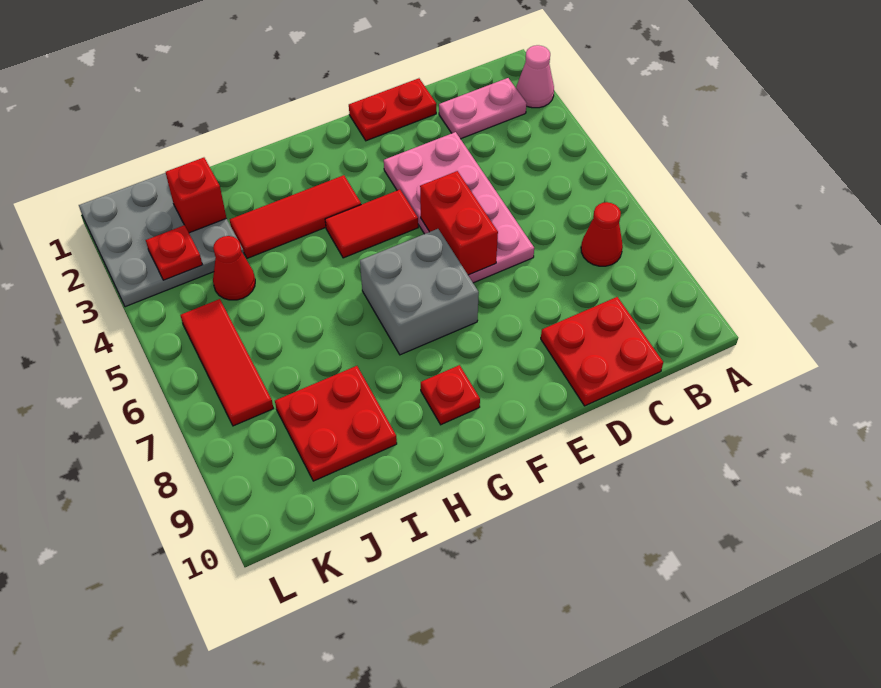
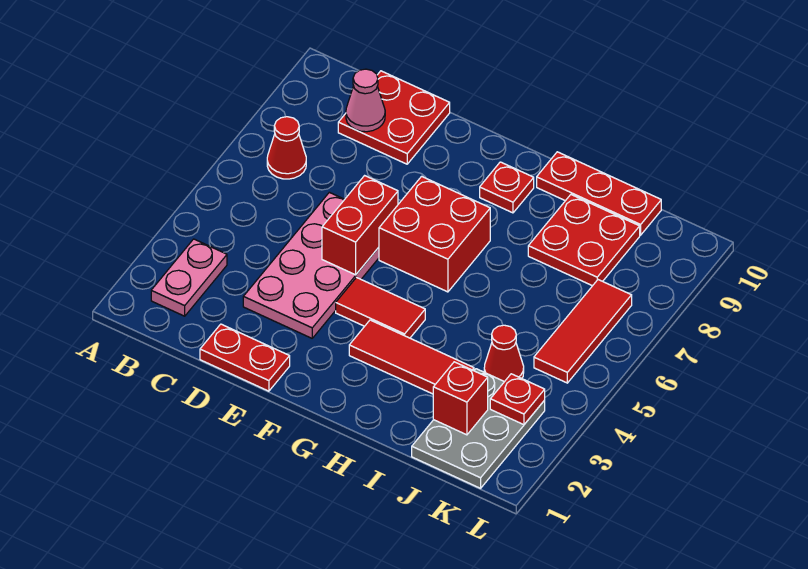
pink 1x1 cone [516,45,554,108] -> pink 1x1 cone moved to [346,69,385,132]
pink 1x2 plate [439,78,527,139] -> pink 1x2 plate turned to [151,239,227,316]
grey 2x2 brick [360,229,479,355] -> red 2x2 brick [379,176,490,292]
none -> red 1x3 plate [537,152,661,235]
grey 3x3 plate [79,173,244,307] -> grey 2x3 plate [412,369,545,488]

